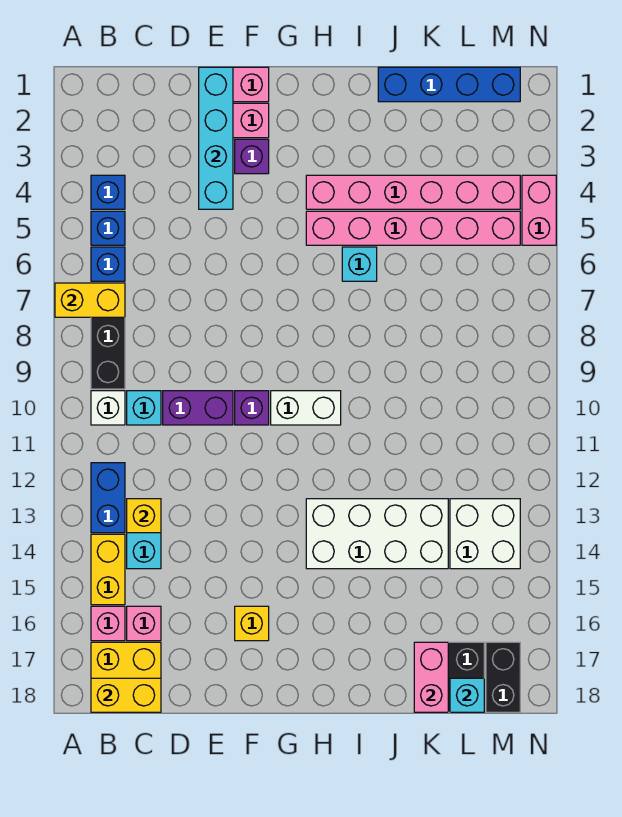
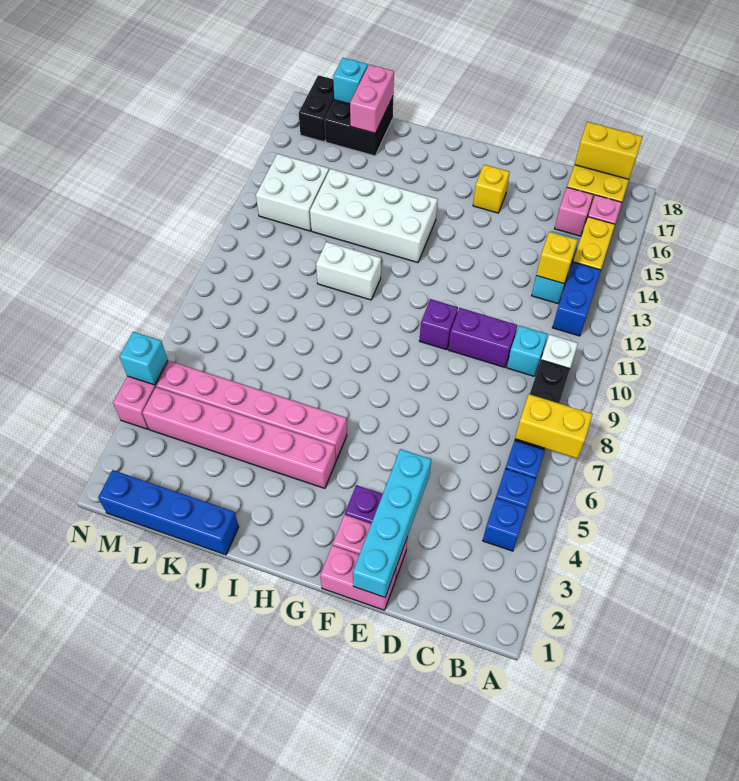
white 1x2 brick [271,391,341,425] -> white 1x2 brick moved to [316,242,381,300]
cyan 1x1 brick [342,247,377,281] -> cyan 1x1 brick moved to [119,332,168,385]

